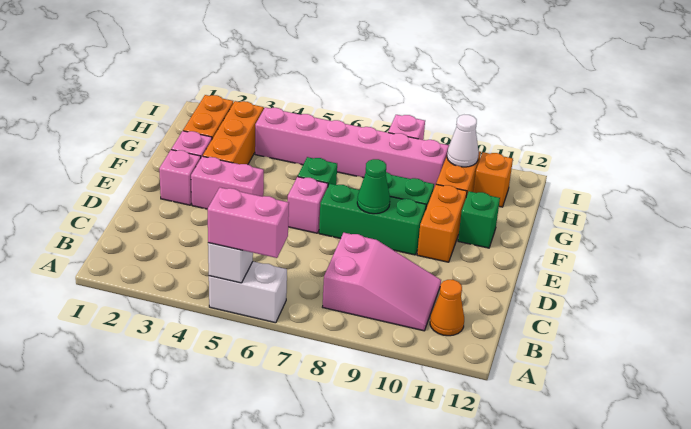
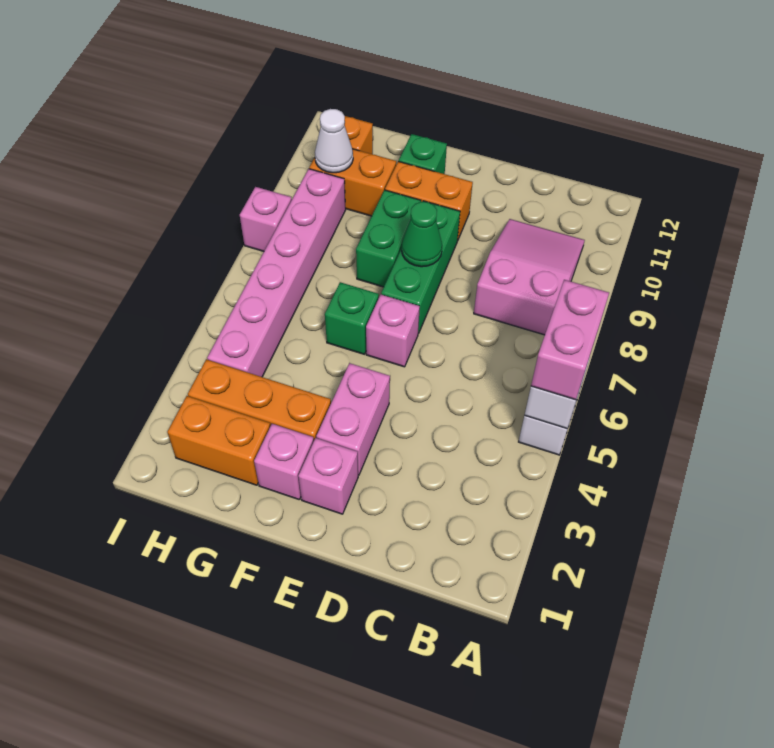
orange 1x1 cone [430,280,464,336] -> none

